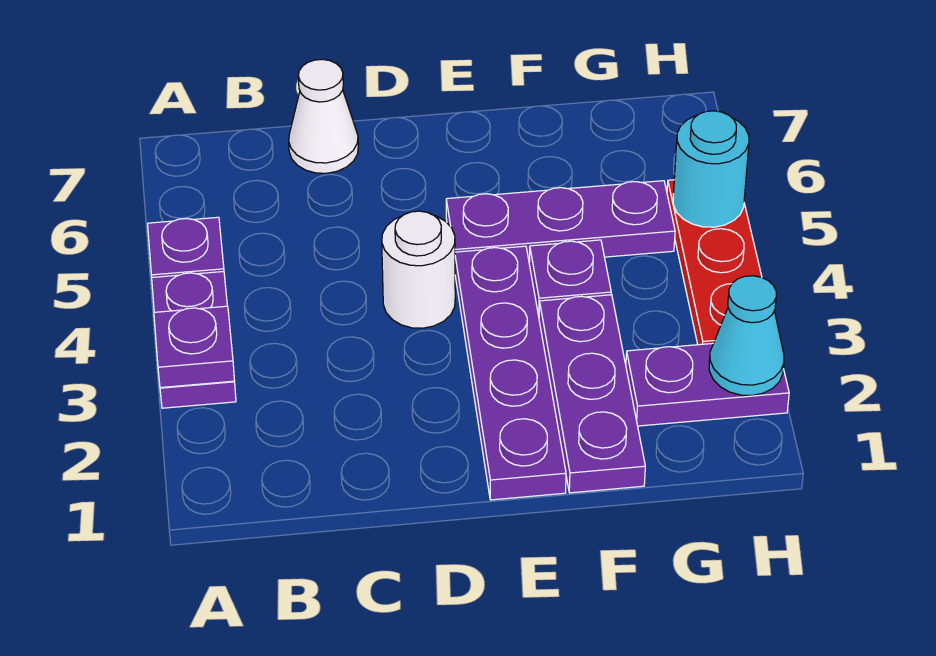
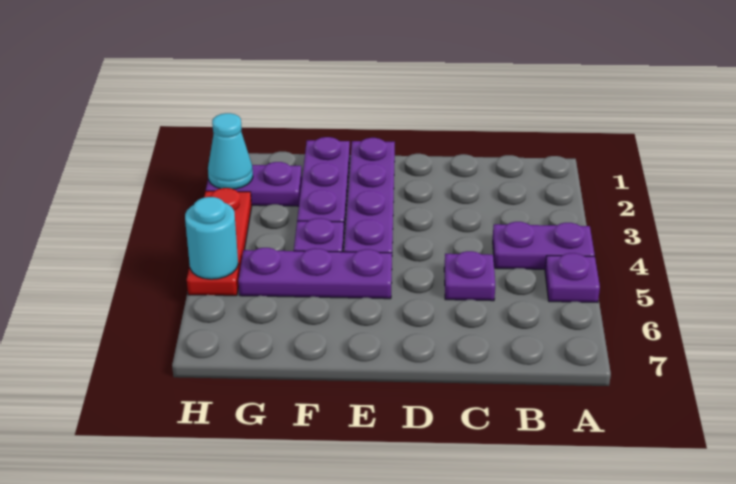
purple 1x2 plate [152,272,236,408] -> purple 1x2 plate turned to [493,222,595,269]
purple 1x1 plate [154,306,235,388] -> purple 1x1 plate moved to [444,251,495,301]
white 1x1 cone [289,59,358,173] -> none
white 1x1 round brick [382,211,455,328] -> none

